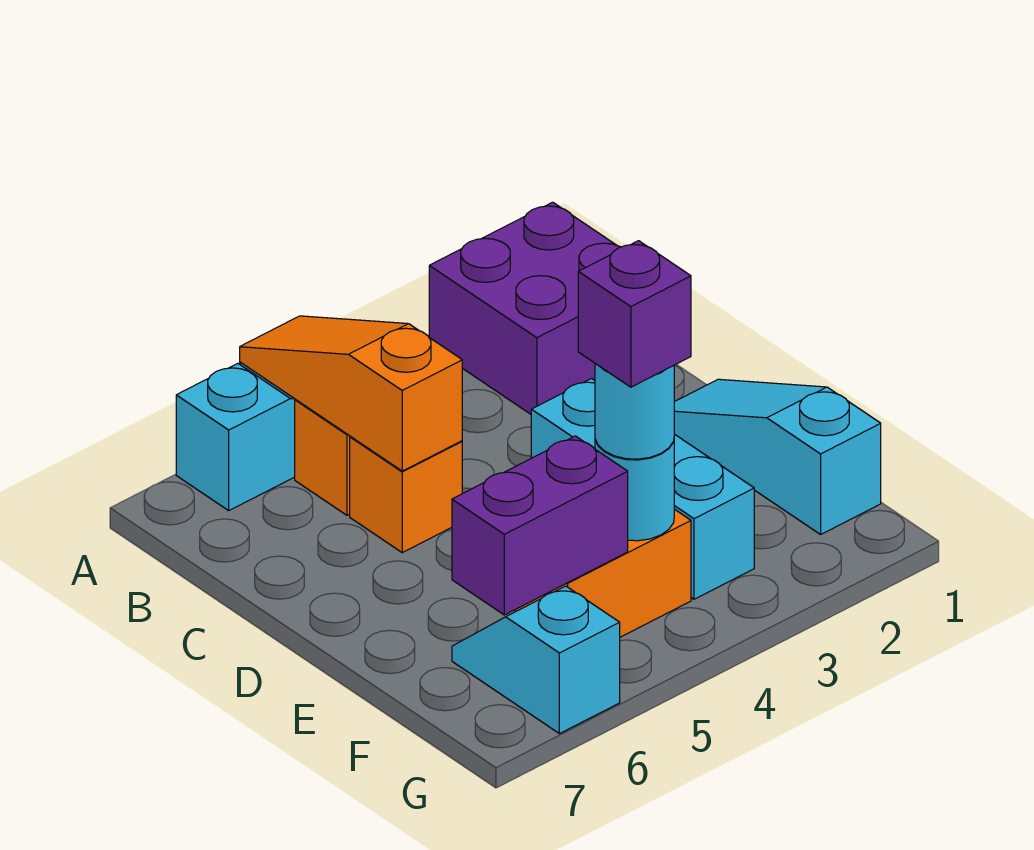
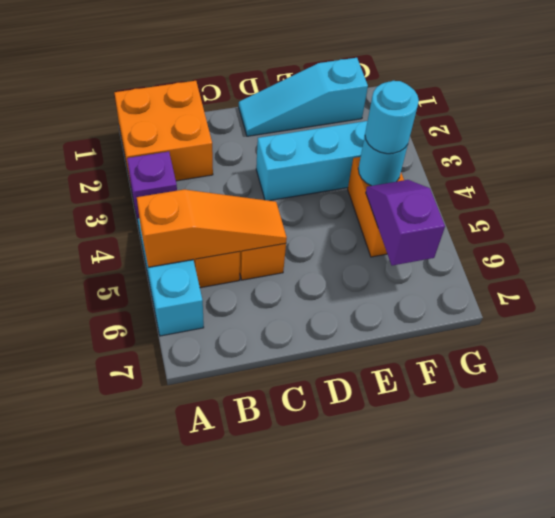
purple 2x2 brick [429,202,620,414] -> orange 2x2 brick [114,81,213,184]
orange 1x3 slope [240,316,462,471] -> orange 1x3 slope turned to [137,189,287,267]
purple 1x1 brick [578,241,691,387] -> purple 1x1 brick moved to [127,152,177,219]
purple 1x2 brick [452,436,628,615] -> purple 1x2 slope [366,180,445,266]
cyan 1x2 slope [452,586,620,734] -> none

